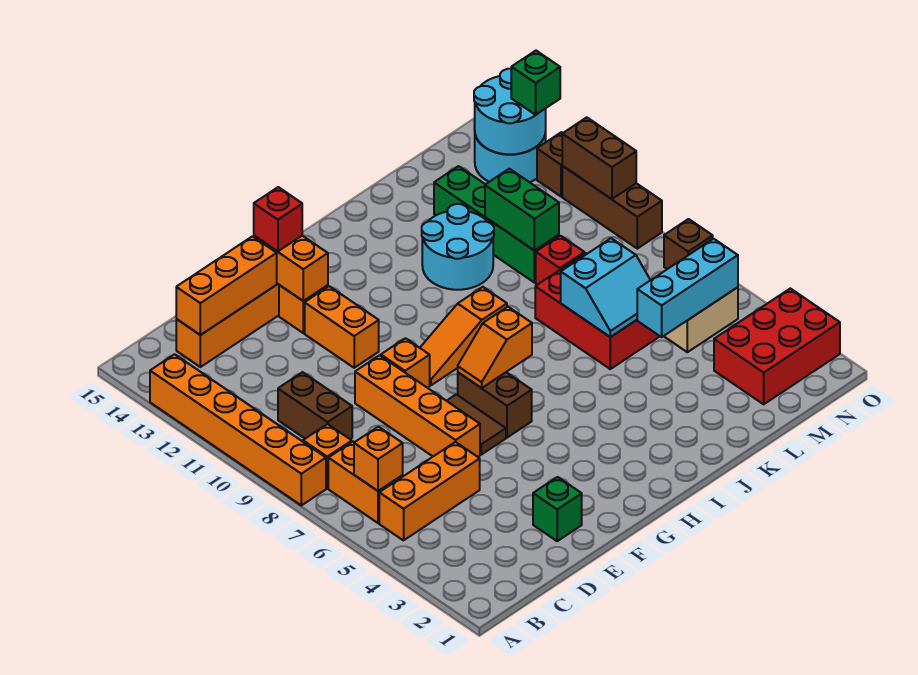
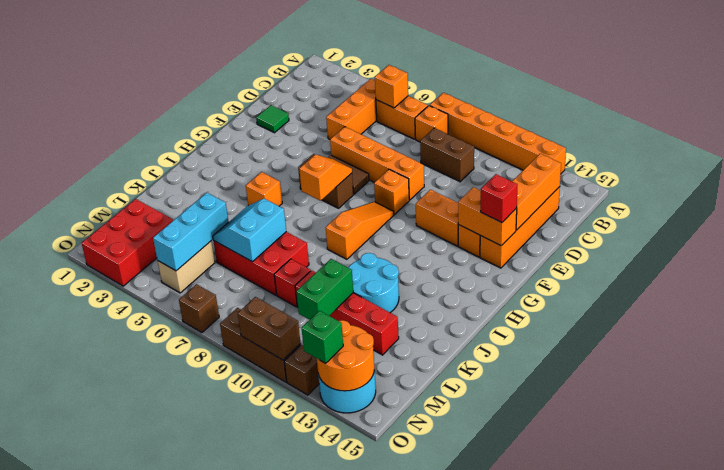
green 1x1 brick [533,477,582,541] -> green 1x1 tile [256,105,289,133]
none -> orange 1x1 brick [246,172,282,206]
green 1x4 brick [434,166,559,283] -> red 1x4 brick [295,270,399,355]
green 1x2 brick [485,169,559,251] -> green 1x2 brick turned to [296,259,353,320]
cyan 2x2 round brick [474,69,546,154] -> orange 2x2 round brick [317,320,374,391]

